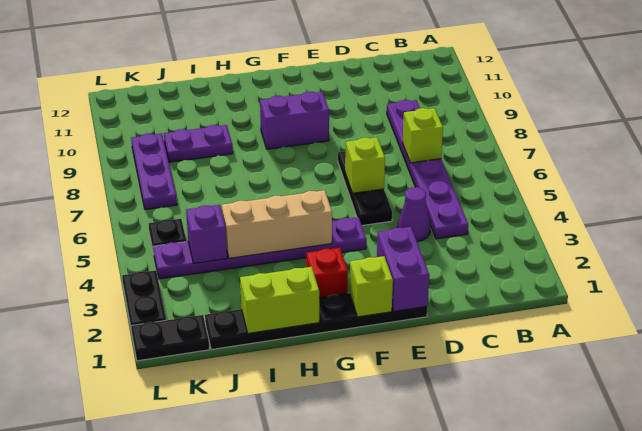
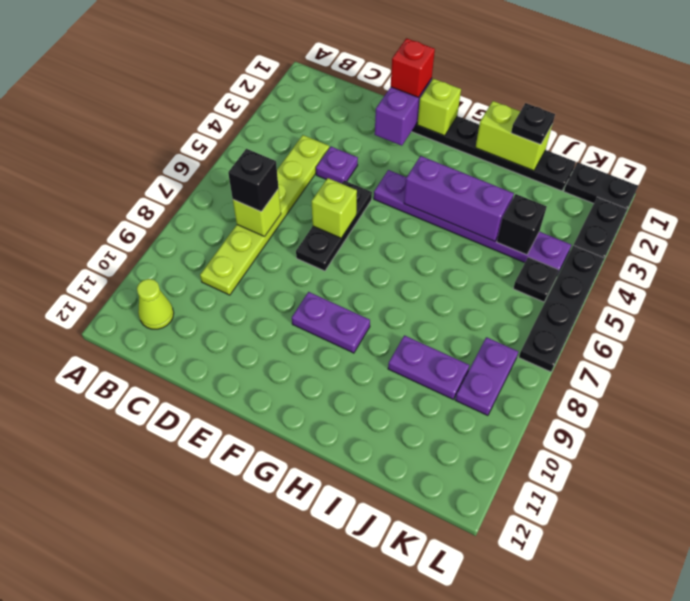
none -> lime 1x1 cone [137,279,174,329]
purple 1x6 plate [387,100,468,239] -> lime 1x6 plate [200,135,329,295]
none -> black 1x1 brick [228,149,279,212]
purple 1x1 cone [397,187,431,242] -> purple 1x1 plate [316,147,358,184]
purple 1x2 brick [260,92,329,149] -> purple 1x2 plate [292,292,370,353]
red 1x1 brick [306,248,348,298] -> red 1x1 brick moved to [391,38,435,97]
tan 1x3 brick [222,190,332,258] -> purple 1x3 brick [404,156,514,241]
none -> black 1x1 plate [511,103,555,144]
purple 1x1 brick [186,205,227,263] -> black 1x1 brick [497,194,547,255]
purple 1x3 plate [131,133,177,210] -> purple 1x2 plate [455,337,518,416]
none -> black 1x4 plate [519,245,604,372]

